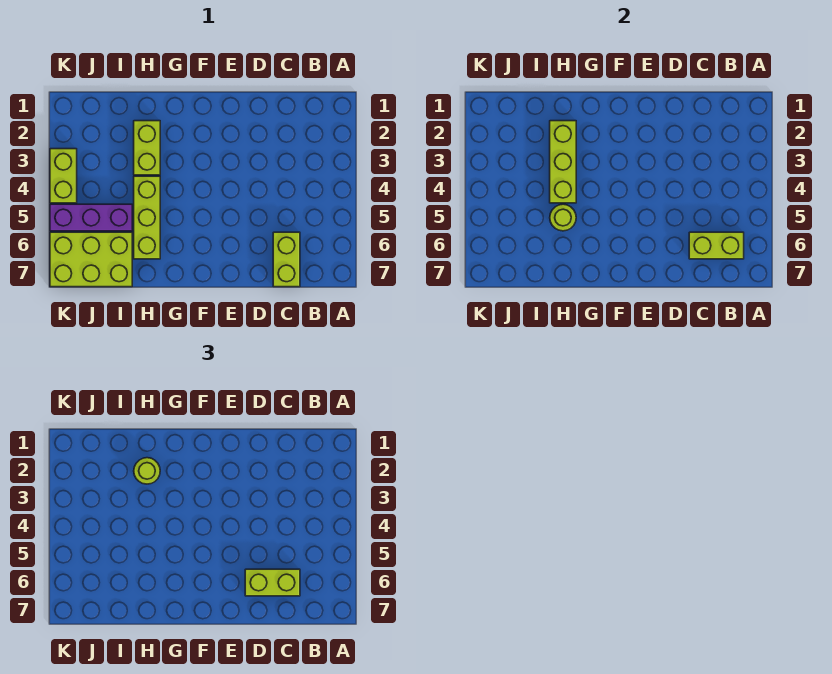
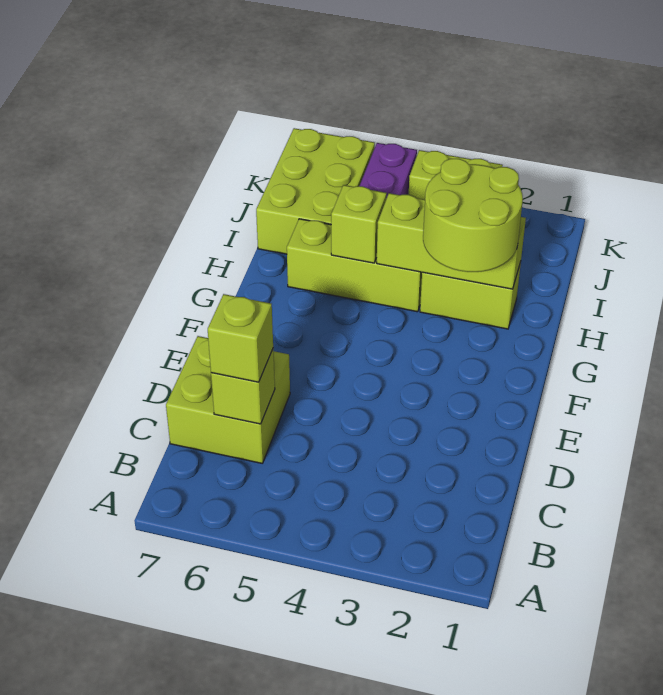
lime 1x2 brick [689,232,744,259] -> lime 1x1 brick [211,349,275,424]
lime 1x2 brick [273,232,300,287] -> lime 2x2 brick [166,336,290,463]
lime 1x2 brick [245,569,300,596] -> lime 1x1 brick [208,294,273,382]
lime 1x1 round brick [134,458,160,484] -> lime 2x2 round brick [423,159,523,272]
lime 1x1 round brick [550,204,576,231] -> lime 1x1 brick [331,185,387,263]

